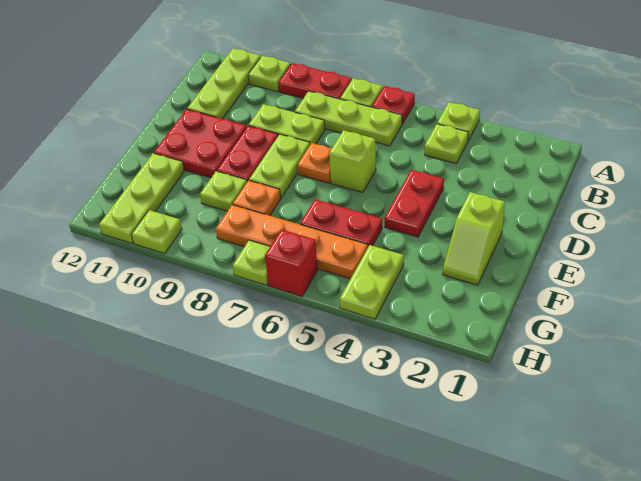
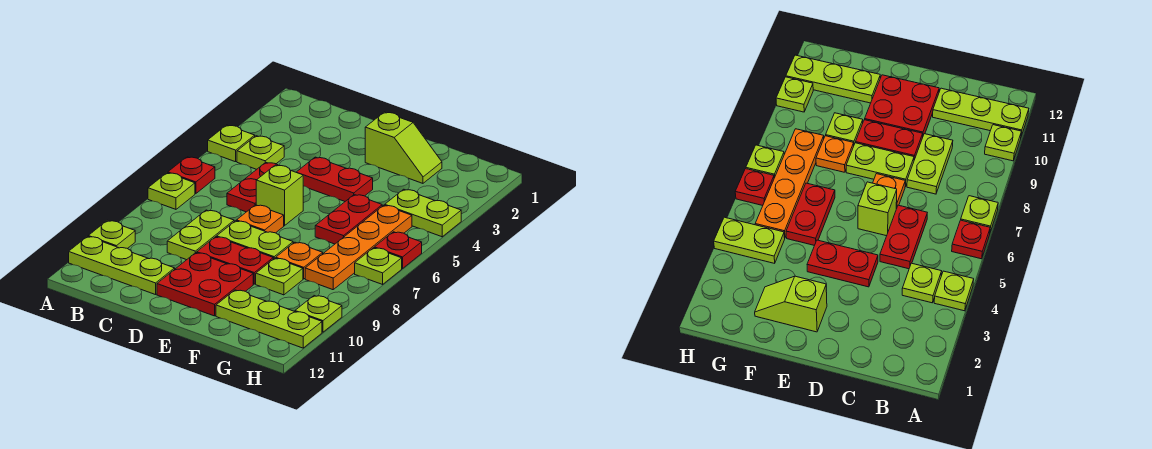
red 1x2 plate [278,63,352,99] -> red 1x2 plate moved to [227,162,279,212]
lime 1x3 plate [295,91,402,146] -> none
red 1x1 brick [265,229,318,296] -> red 1x1 plate [374,232,422,269]

